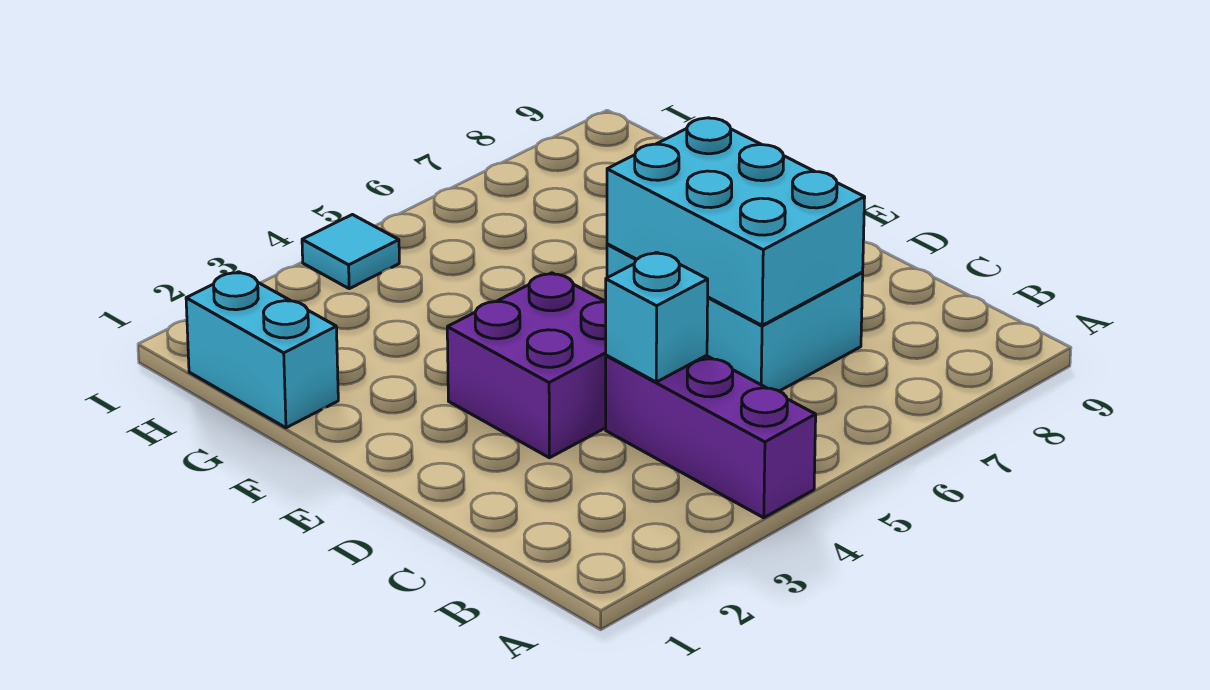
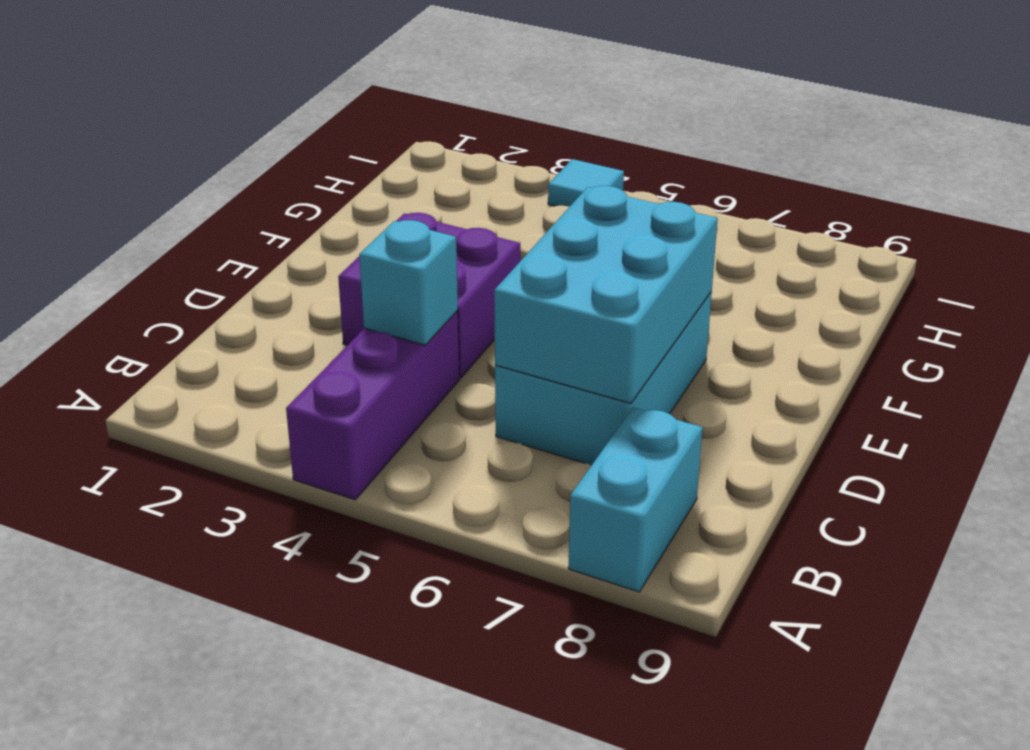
cyan 1x2 brick [186,272,338,428] -> cyan 1x2 brick moved to [568,407,703,592]

